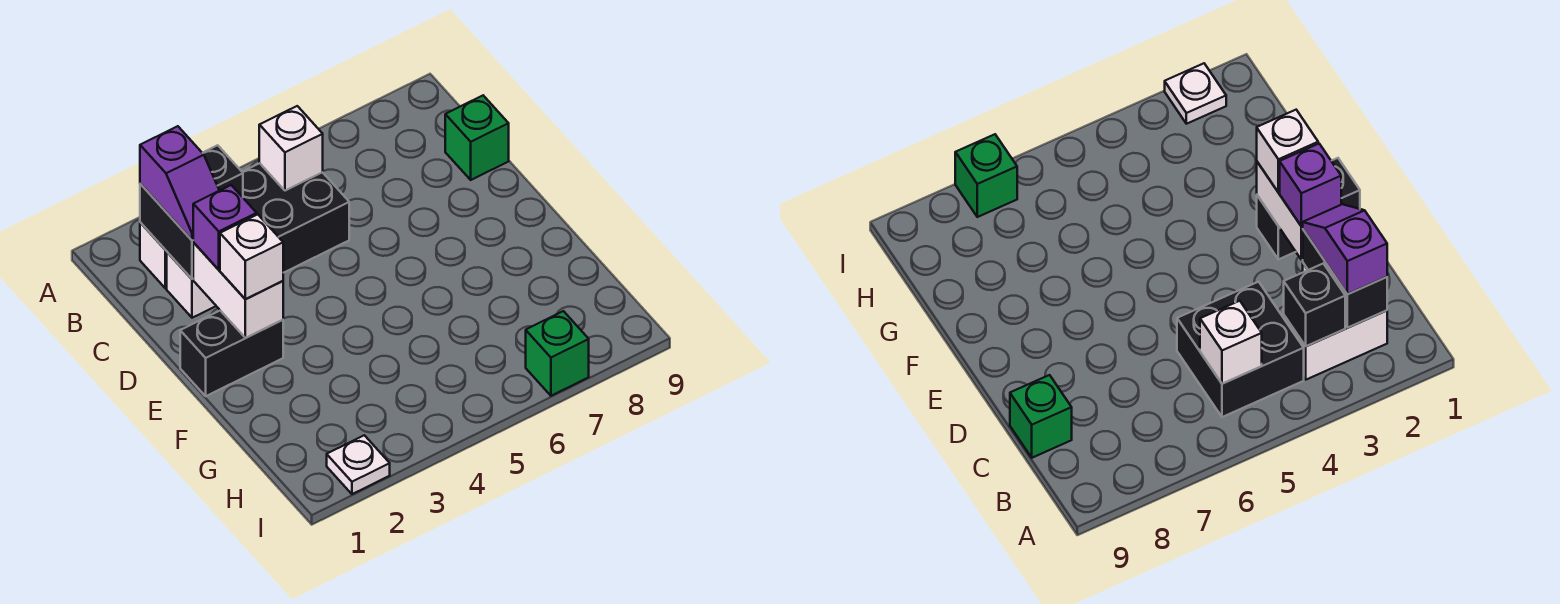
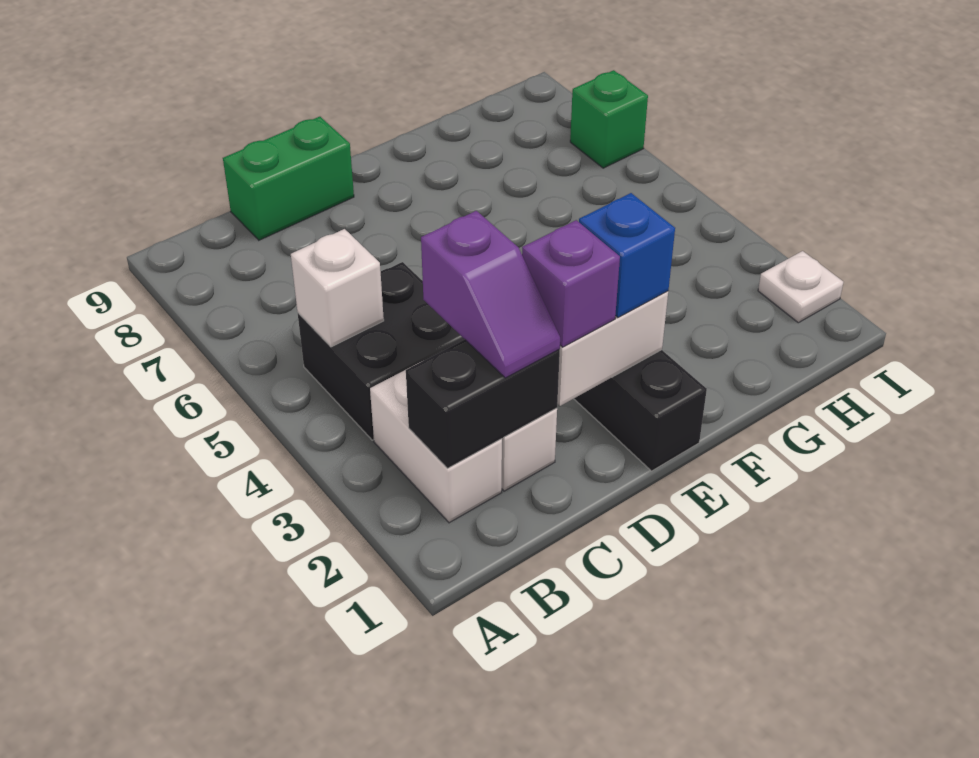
purple 1x2 slope [140,126,219,240] -> purple 1x2 slope turned to [421,211,560,378]
black 1x1 brick [203,145,243,197] -> none
green 1x1 brick [445,96,509,180] -> green 1x2 brick [223,117,354,240]
white 1x1 brick [220,214,283,299] -> blue 1x1 brick [579,193,675,317]

